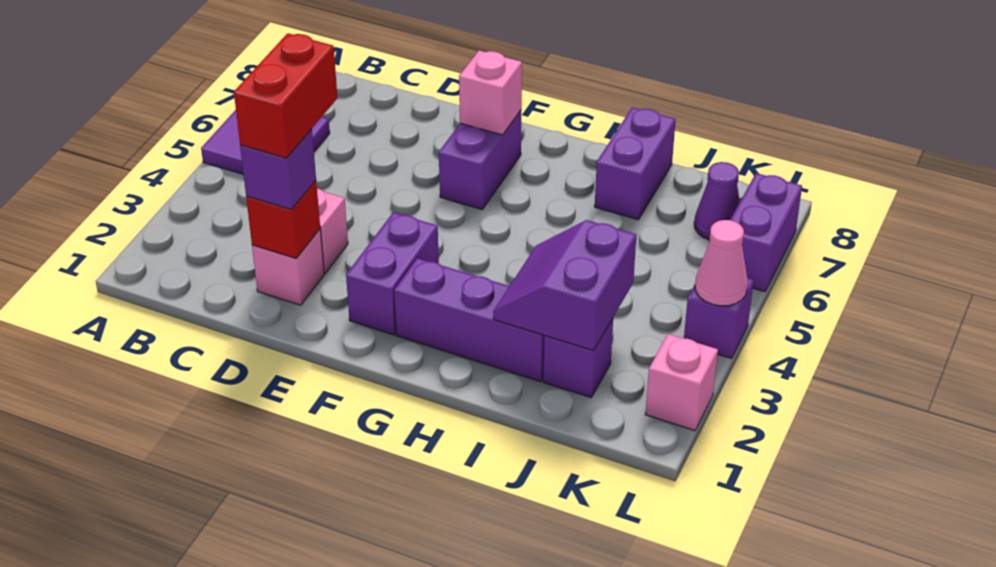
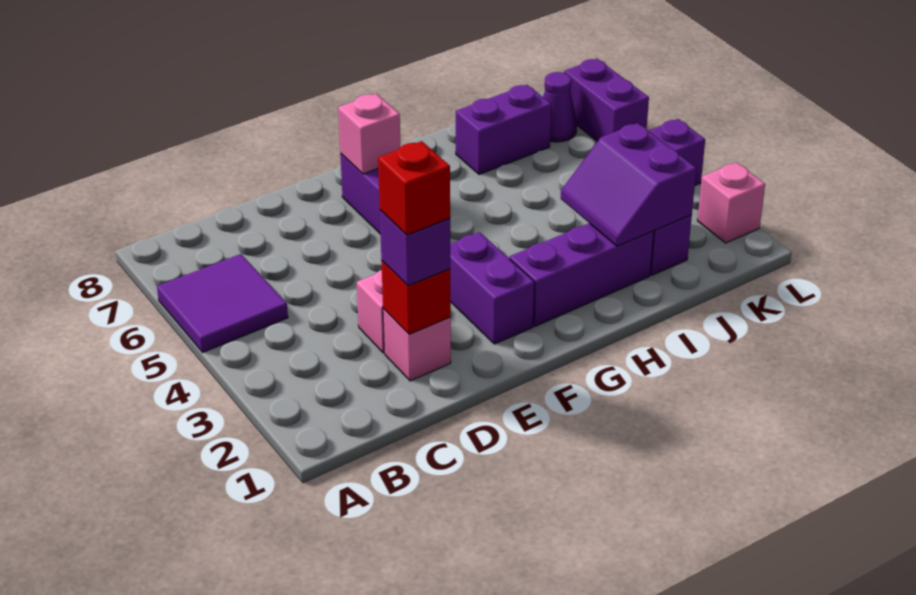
red 1x2 brick [234,33,337,158] -> red 1x1 brick [378,141,450,235]
purple 1x2 brick [595,107,676,220] -> purple 1x2 brick turned to [456,85,551,175]
pink 1x1 cone [695,220,748,306] -> none

